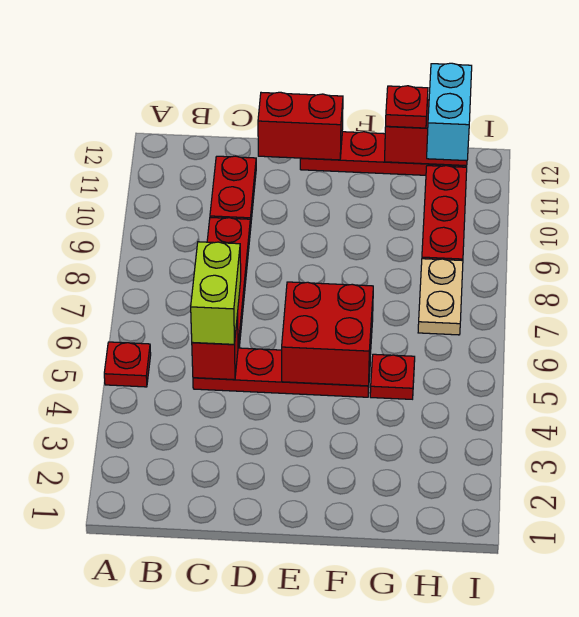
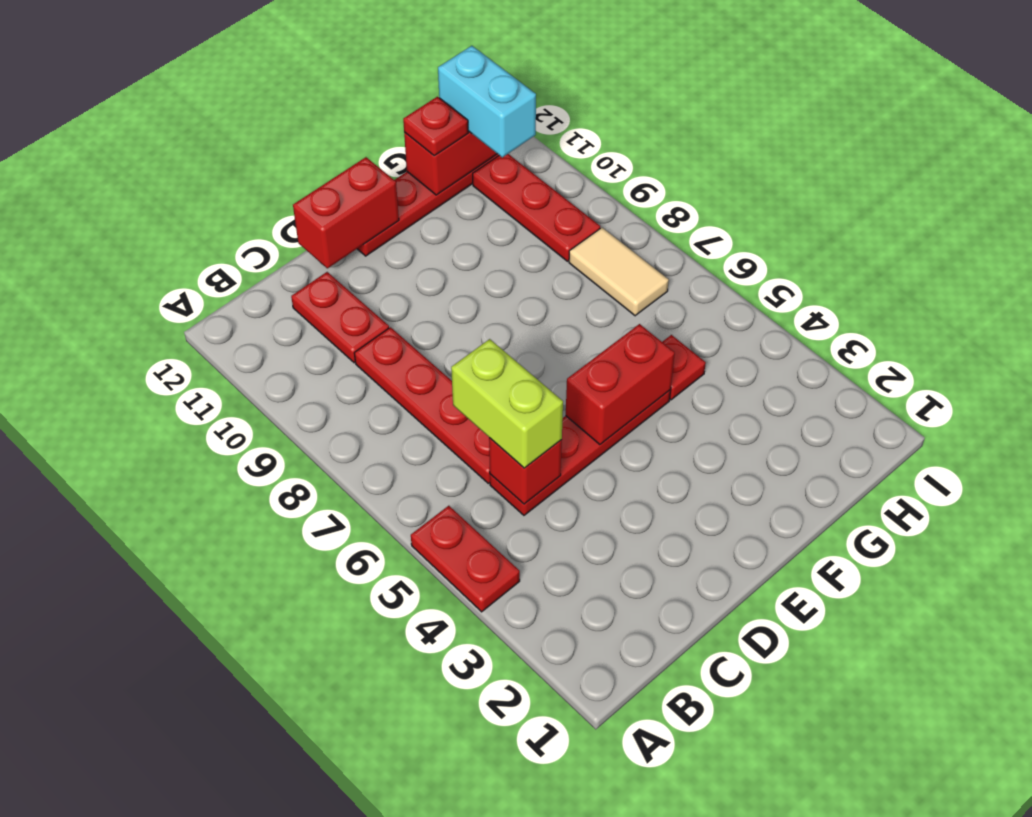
red 1x1 plate [104,342,151,387] -> red 1x2 plate [411,506,520,612]
red 2x2 brick [282,282,373,386] -> red 1x2 brick [566,324,675,445]
tan 1x2 plate [418,259,463,335] -> tan 1x2 tile [569,228,669,316]

